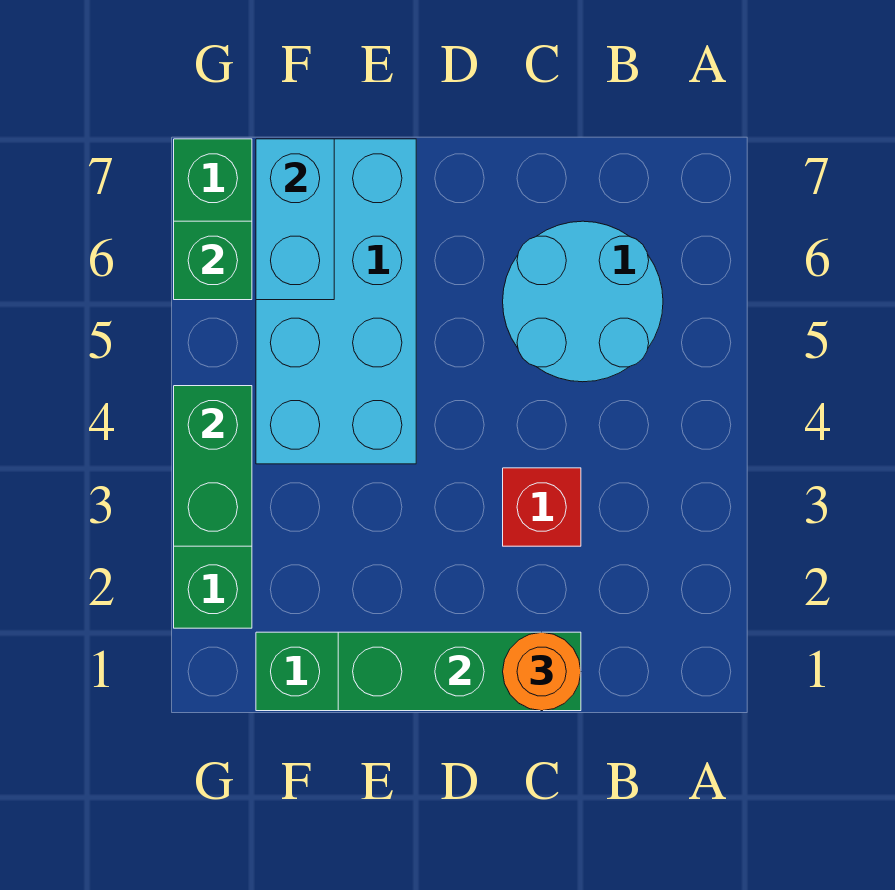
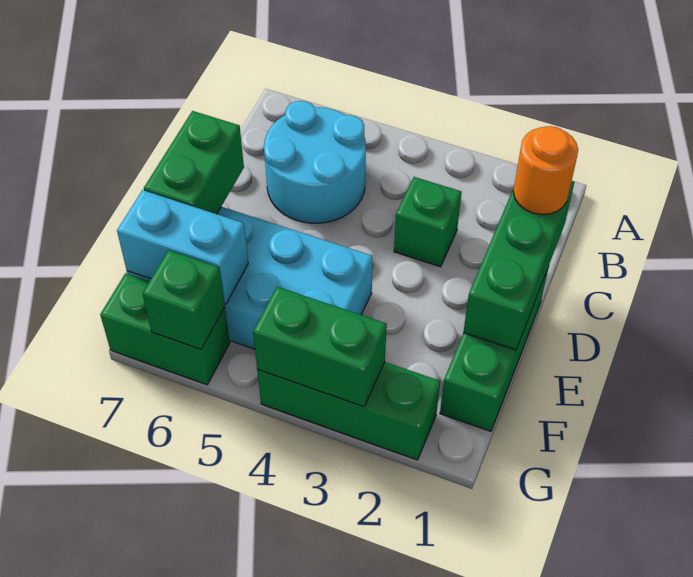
red 1x1 brick [503,468,581,546] -> green 1x1 brick [394,177,462,267]
none -> green 1x2 brick [144,111,244,214]

